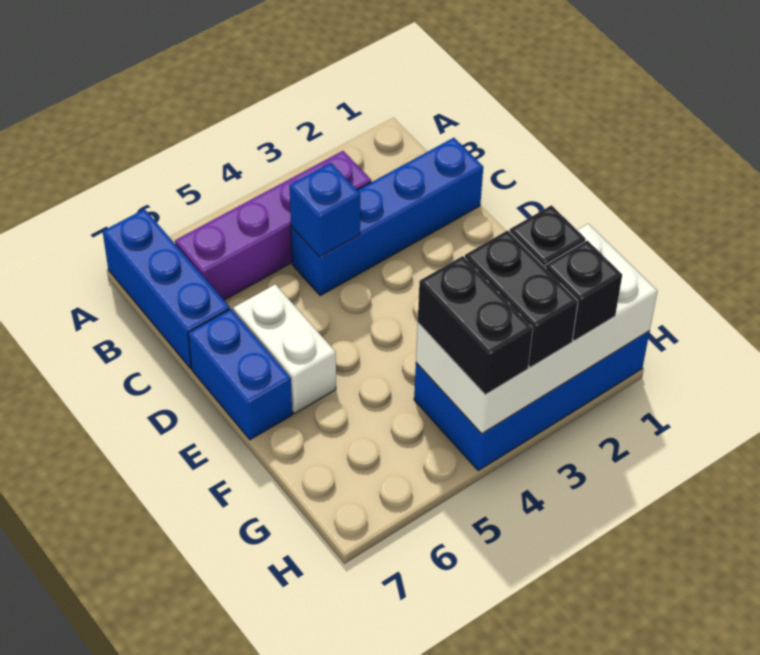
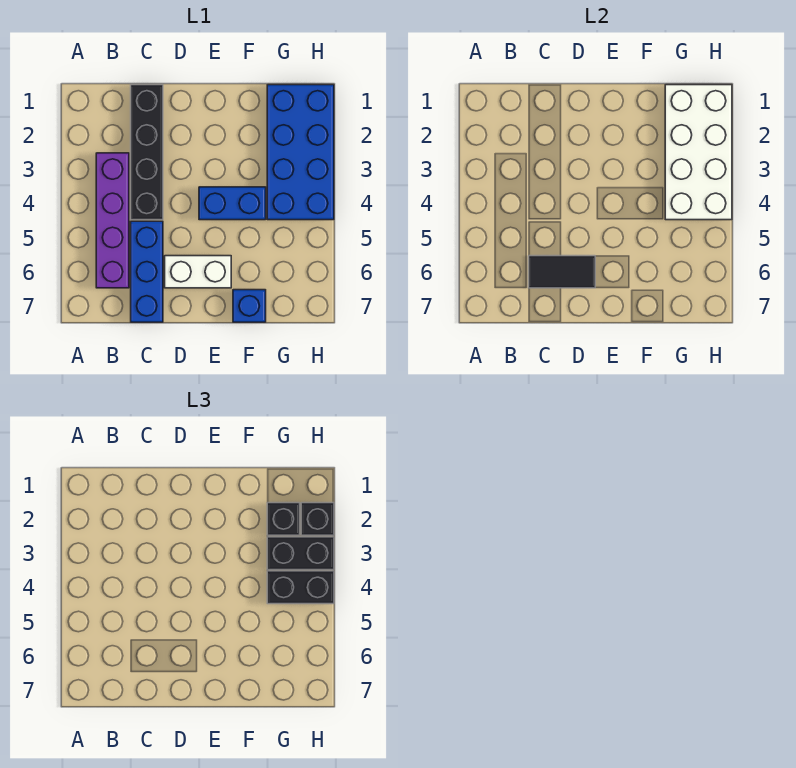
blue 1x3 brick [103,209,230,368] -> blue 1x3 brick turned to [131,221,163,322]
blue 1x4 brick [291,138,483,295] -> black 1x4 brick [131,85,163,220]
blue 1x1 brick [290,163,360,257] -> blue 1x1 brick moved to [233,290,266,322]
none -> black 1x2 tile [529,256,595,288]
blue 1x2 brick [188,309,292,440] -> blue 1x2 brick moved to [199,187,266,220]

